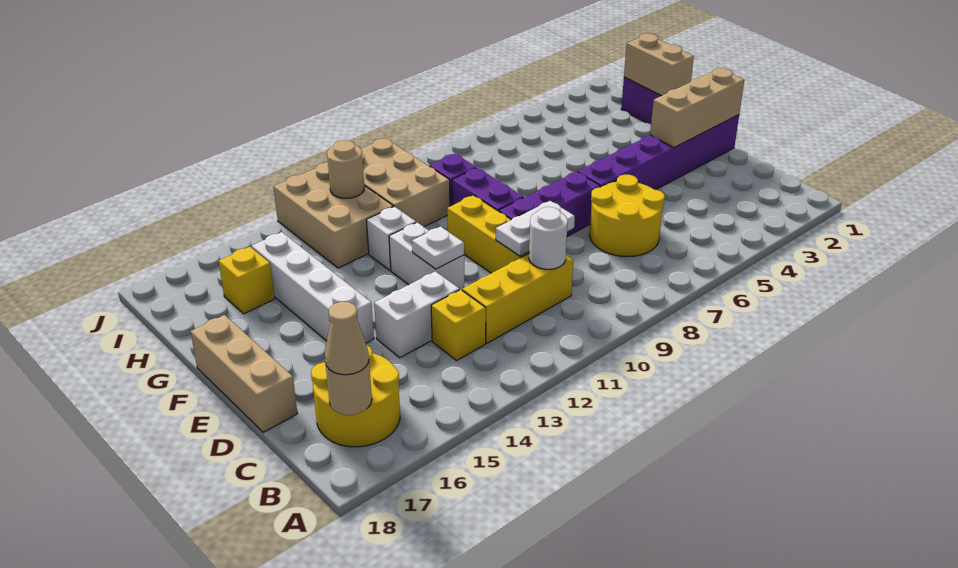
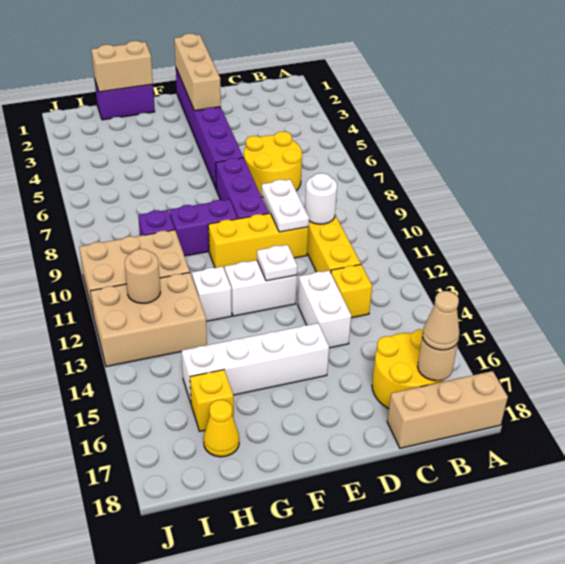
tan 1x3 brick [191,315,297,432] -> tan 1x3 brick moved to [387,371,508,448]
none -> yellow 1x1 cone [204,400,239,457]

